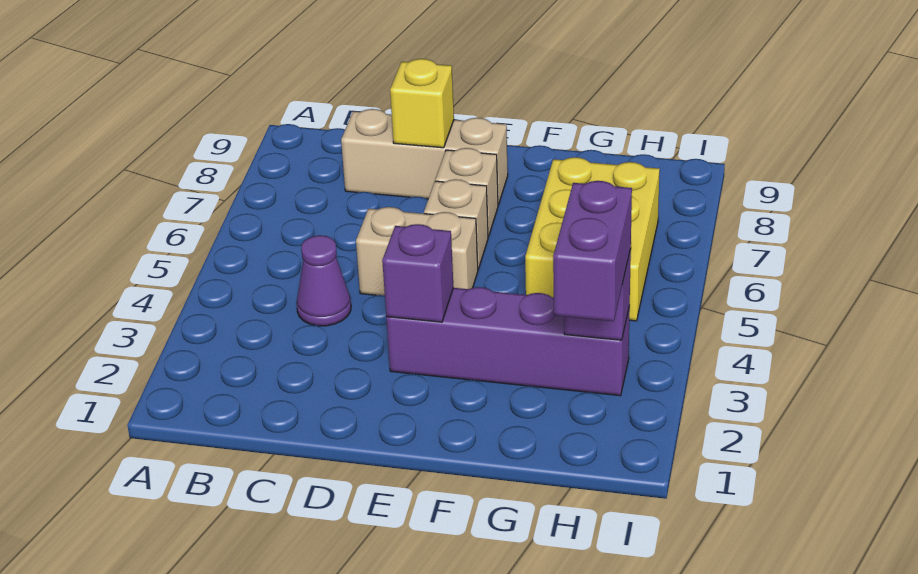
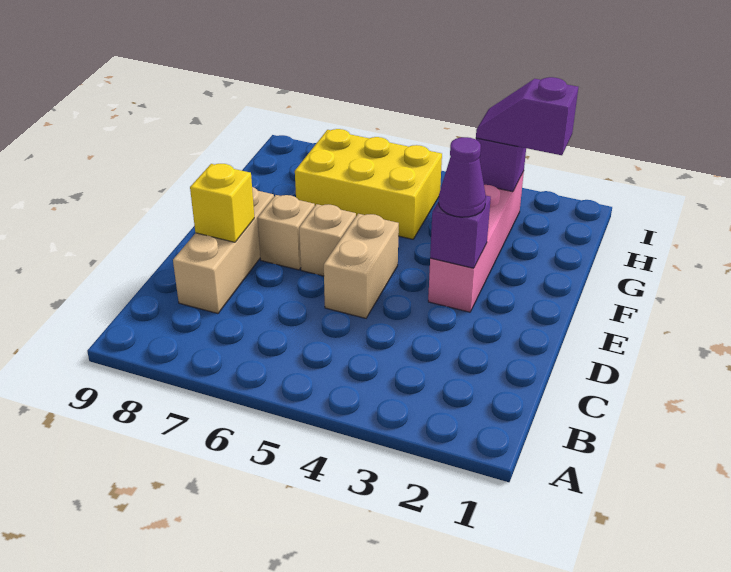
purple 1x1 cone [297,235,351,326] -> purple 1x1 cone moved to [439,137,486,217]
purple 1x4 brick [386,287,630,396] -> pink 1x4 brick [428,171,524,312]
purple 1x2 brick [553,181,632,321] -> purple 1x2 slope [476,77,578,155]

